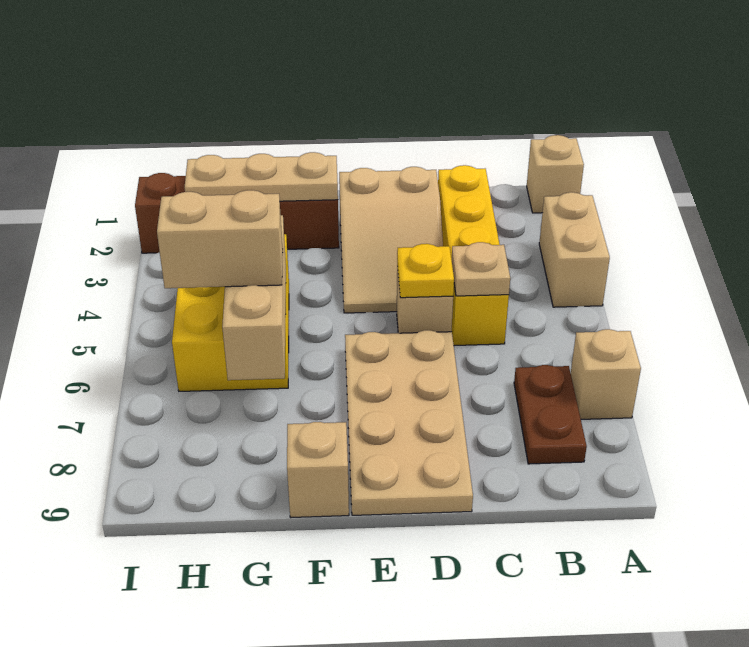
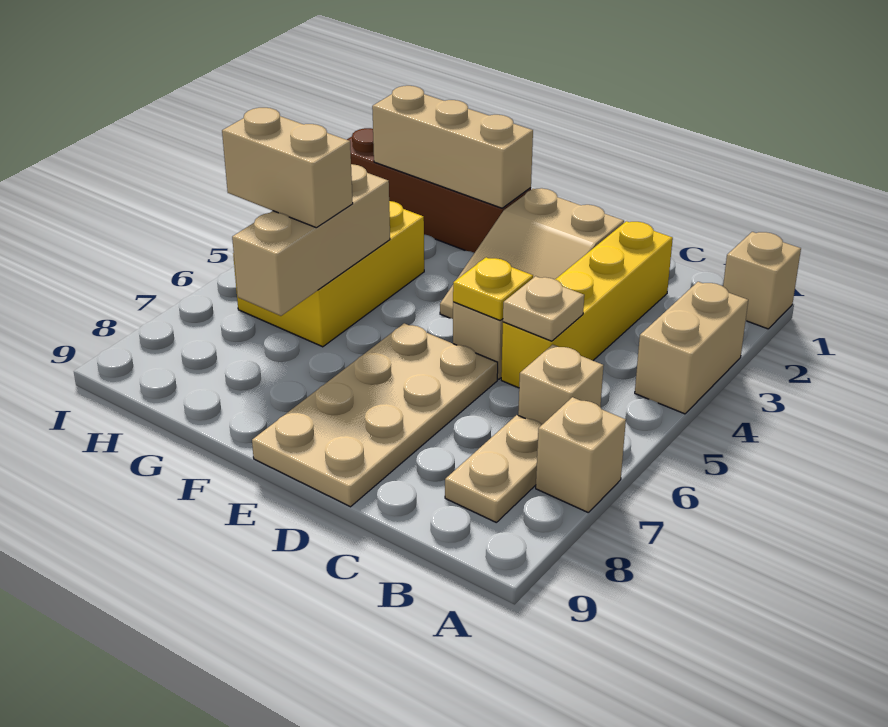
brown 1x2 plate [514,365,587,464] -> tan 1x2 plate [445,415,542,523]
tan 1x3 plate [185,152,338,201] -> tan 1x3 brick [372,86,533,208]
tan 1x1 brick [287,422,349,517] -> tan 1x1 brick moved to [518,345,603,424]

